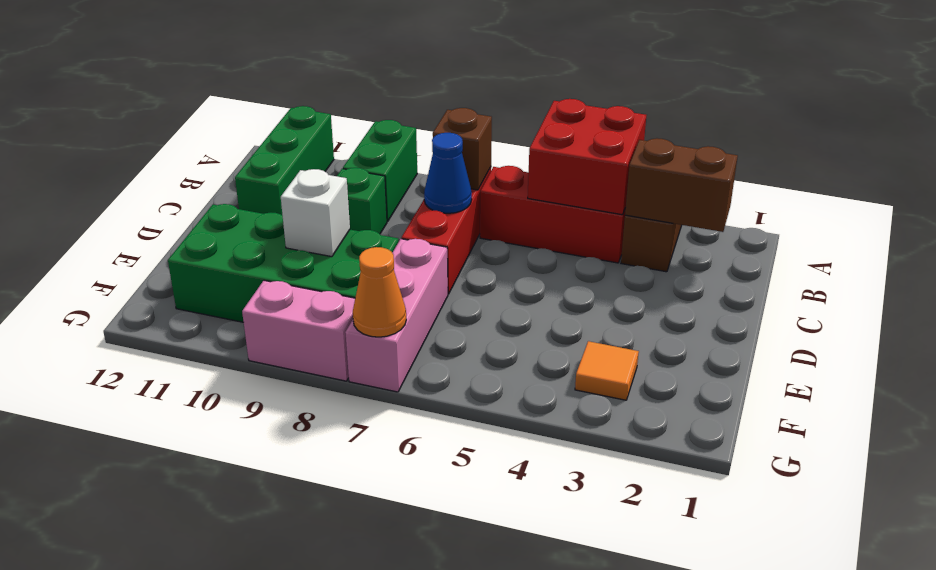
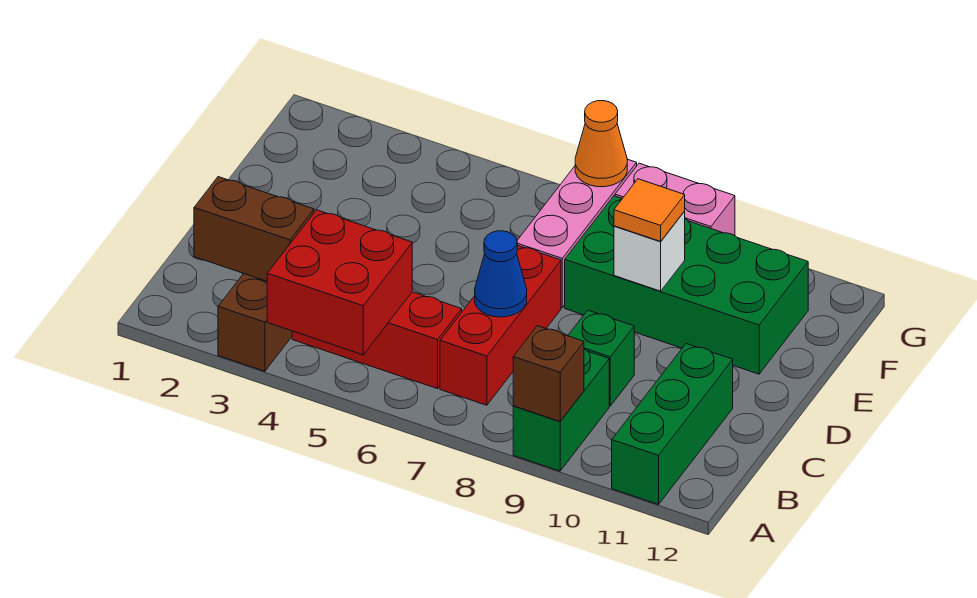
brown 1x1 brick [433,108,492,190] -> brown 1x1 brick moved to [513,326,584,421]
orange 1x1 tile [575,341,639,400] -> orange 1x1 tile moved to [614,179,685,241]

